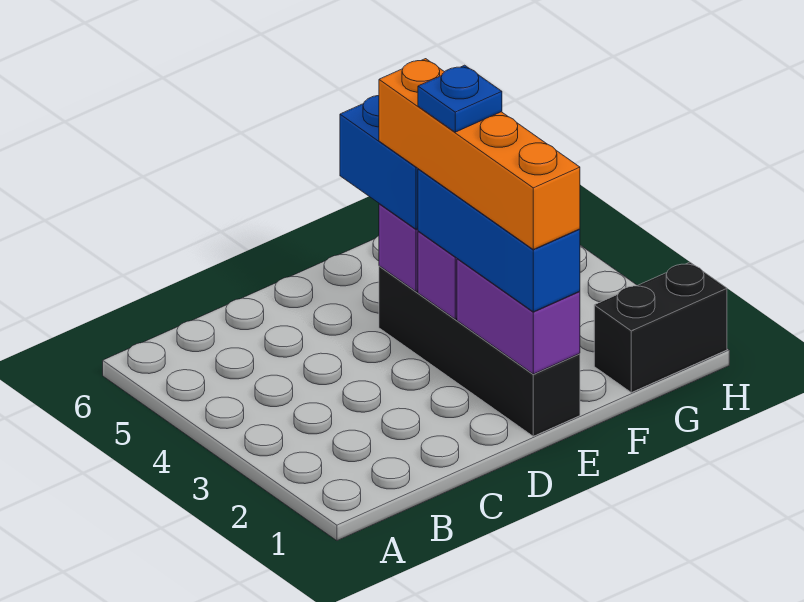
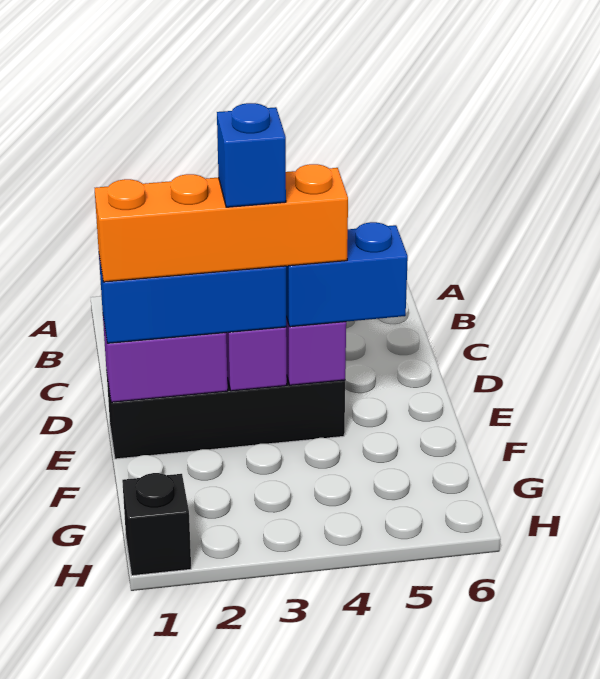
blue 1x1 plate [418,65,502,132] -> blue 1x1 brick [217,103,286,207]
black 1x2 brick [594,262,727,393] -> black 1x1 brick [122,473,191,576]

